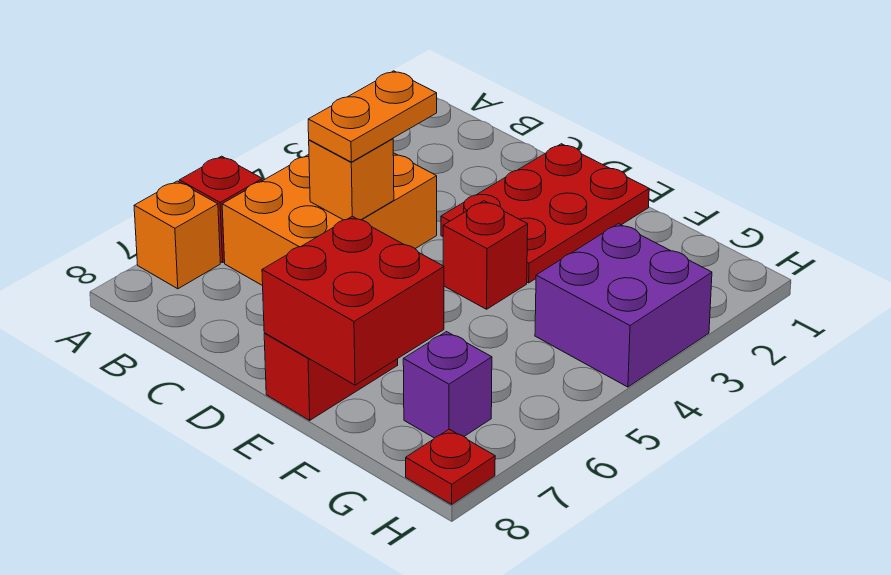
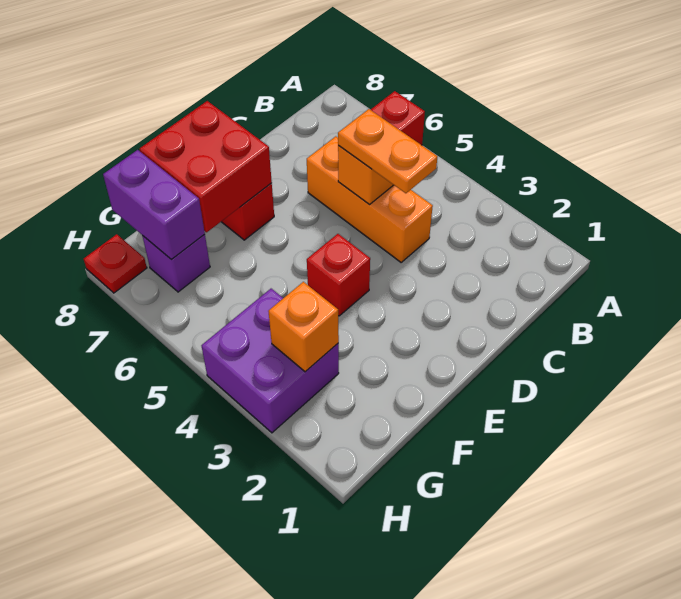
orange 1x1 brick [134,181,220,289] -> orange 1x1 brick moved to [268,282,339,372]
orange 2x3 brick [222,153,437,286] -> orange 1x3 brick [307,136,433,262]
red 2x3 plate [441,144,649,283] -> none
none -> purple 1x2 brick [103,150,205,260]

